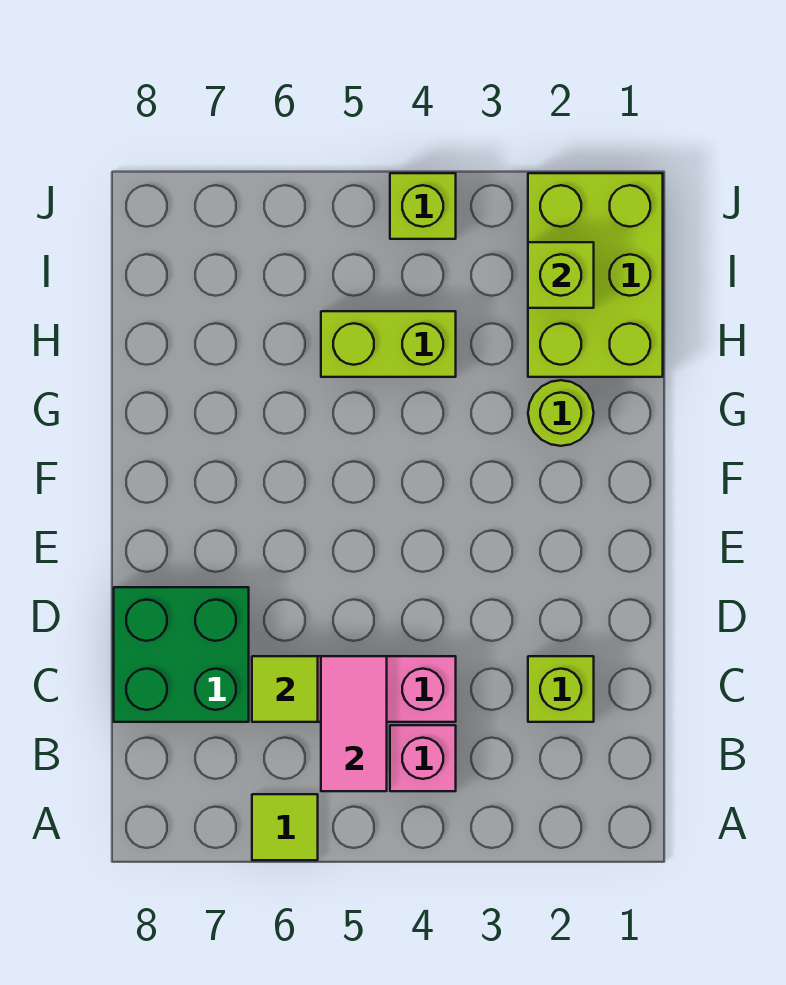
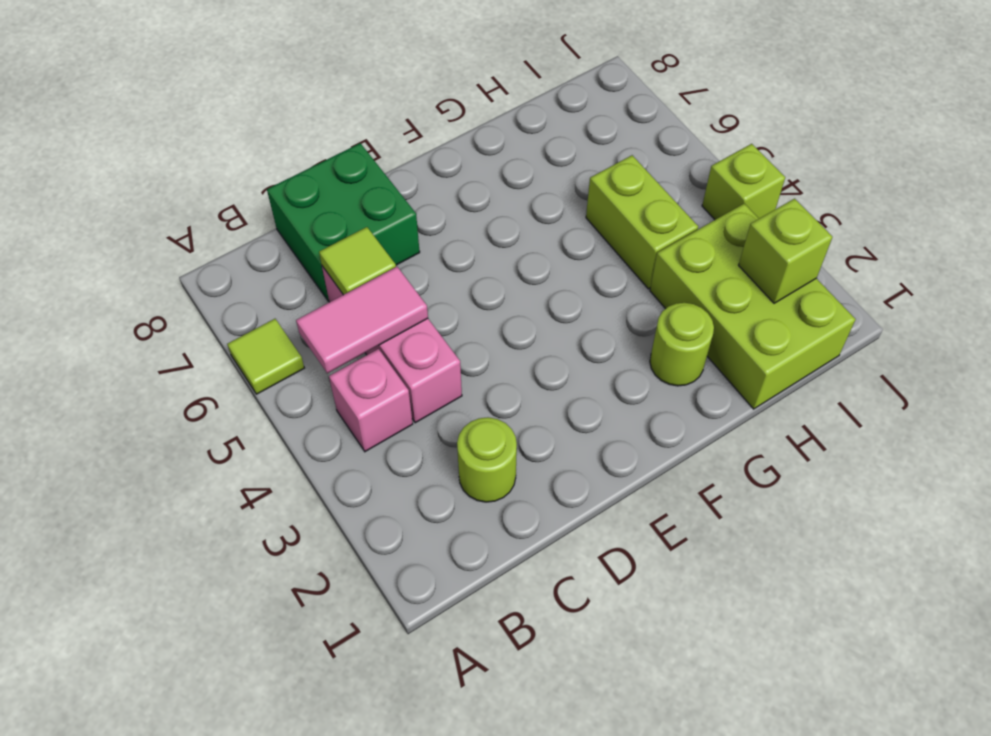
lime 1x1 brick [528,656,594,722] -> lime 1x1 round brick [457,417,517,502]
lime 2x3 brick [528,173,663,377] -> lime 2x3 brick turned to [650,204,856,409]

